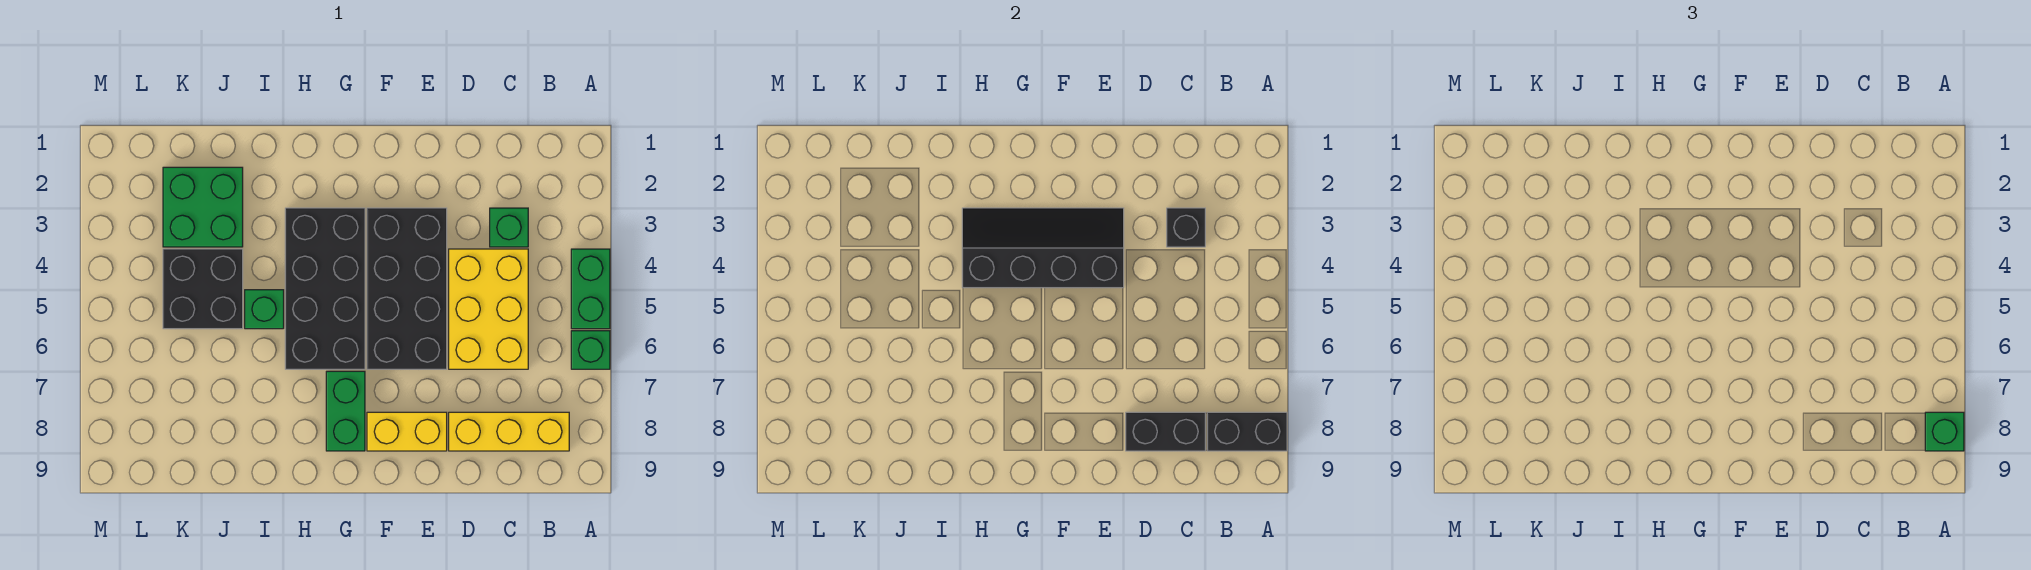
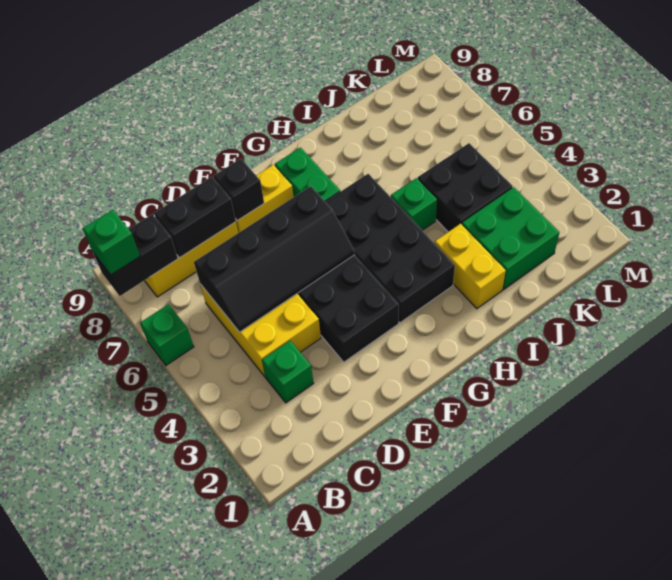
green 1x2 brick [571,249,610,329] -> none
black 1x1 brick [1167,208,1205,247] -> black 1x1 brick moved to [214,159,264,221]
black 2x4 slope [962,208,1124,288] -> black 2x4 slope moved to [194,186,355,332]
none -> yellow 1x2 brick [435,224,506,309]

